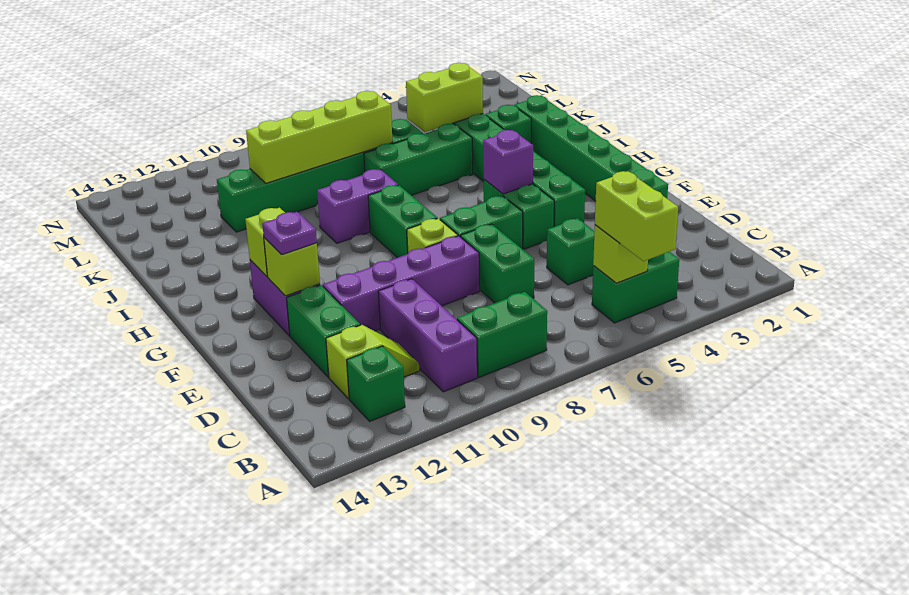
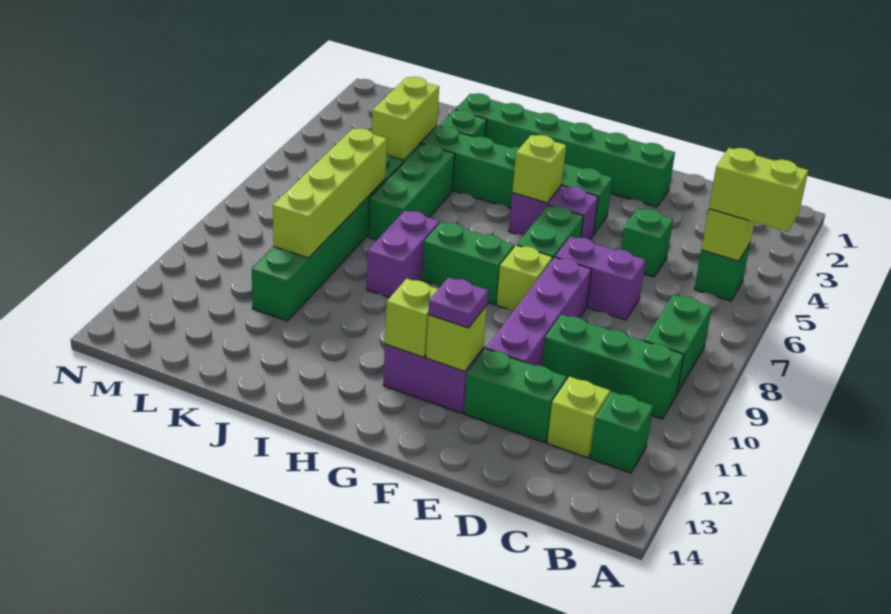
green 1x2 brick [592,252,679,323] -> green 1x1 brick [694,244,750,301]
purple 1x3 brick [378,279,477,392] -> green 1x3 brick [542,314,684,419]
green 1x2 brick [461,224,534,303] -> purple 1x2 brick [555,236,646,320]
green 1x2 brick [484,180,554,249] -> purple 1x2 brick [509,185,598,240]
purple 1x1 brick [483,130,533,194] -> lime 1x1 brick [512,135,566,203]

